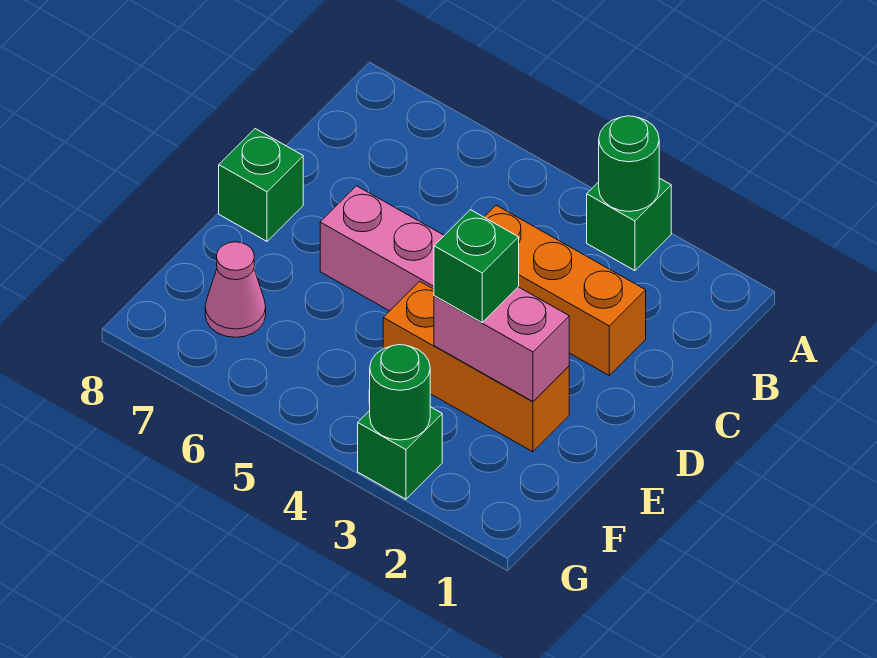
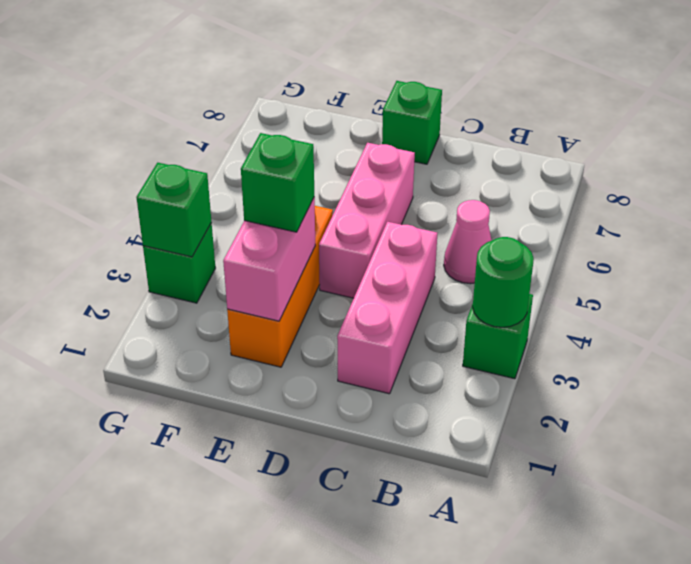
orange 1x3 brick [484,205,646,375] -> pink 1x3 brick [337,222,437,394]
pink 1x1 cone [205,242,266,337] -> pink 1x1 cone moved to [444,200,492,284]
green 1x1 round brick [370,345,430,440] -> green 1x1 brick [136,163,211,257]

